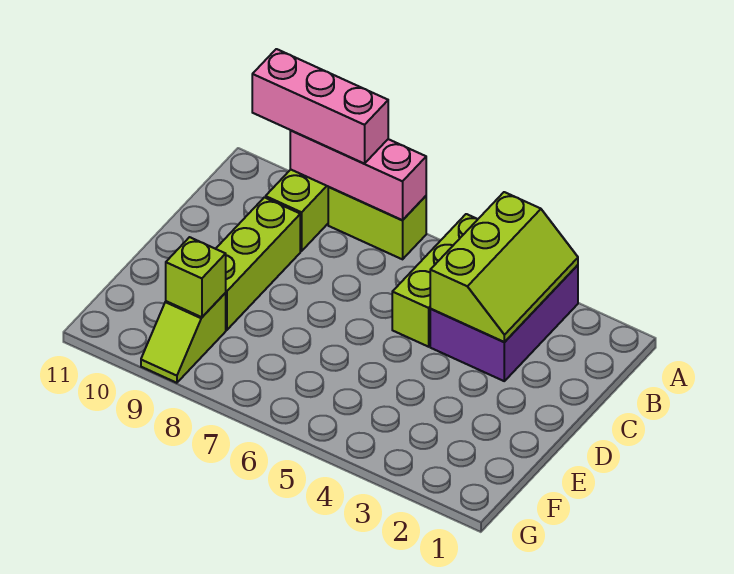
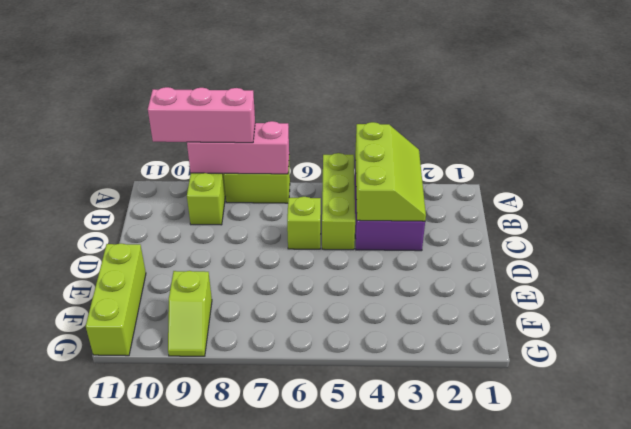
lime 1x3 brick [216,197,300,330] -> lime 1x3 brick moved to [86,243,146,356]
lime 1x1 brick [166,237,226,317] -> lime 1x1 brick moved to [287,197,321,249]

